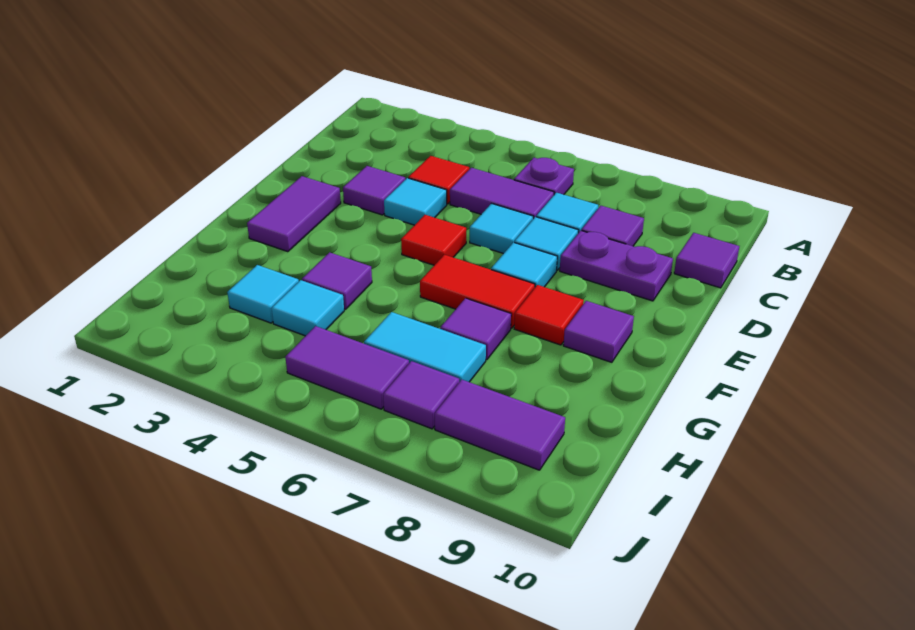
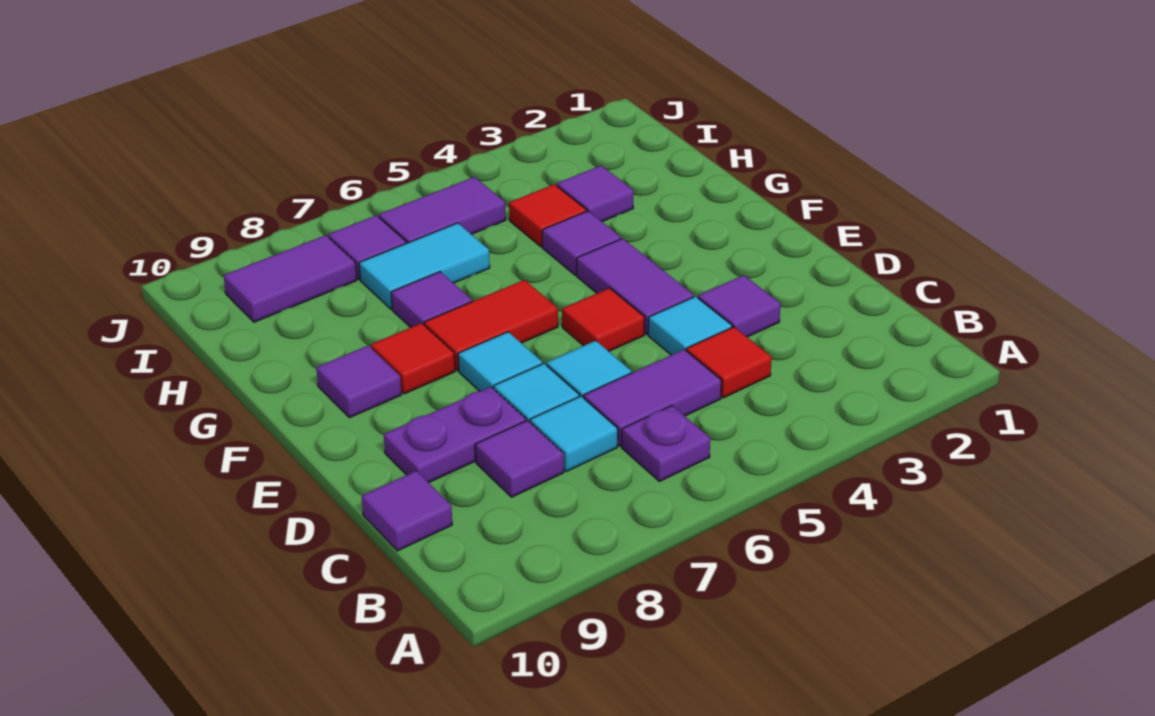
purple 1x2 tile [247,176,341,252] -> purple 1x2 tile moved to [577,239,694,334]
cyan 1x1 tile [227,265,299,323] -> purple 1x1 tile [557,166,634,221]
cyan 1x1 tile [271,280,344,336] -> red 1x1 tile [509,184,586,247]

